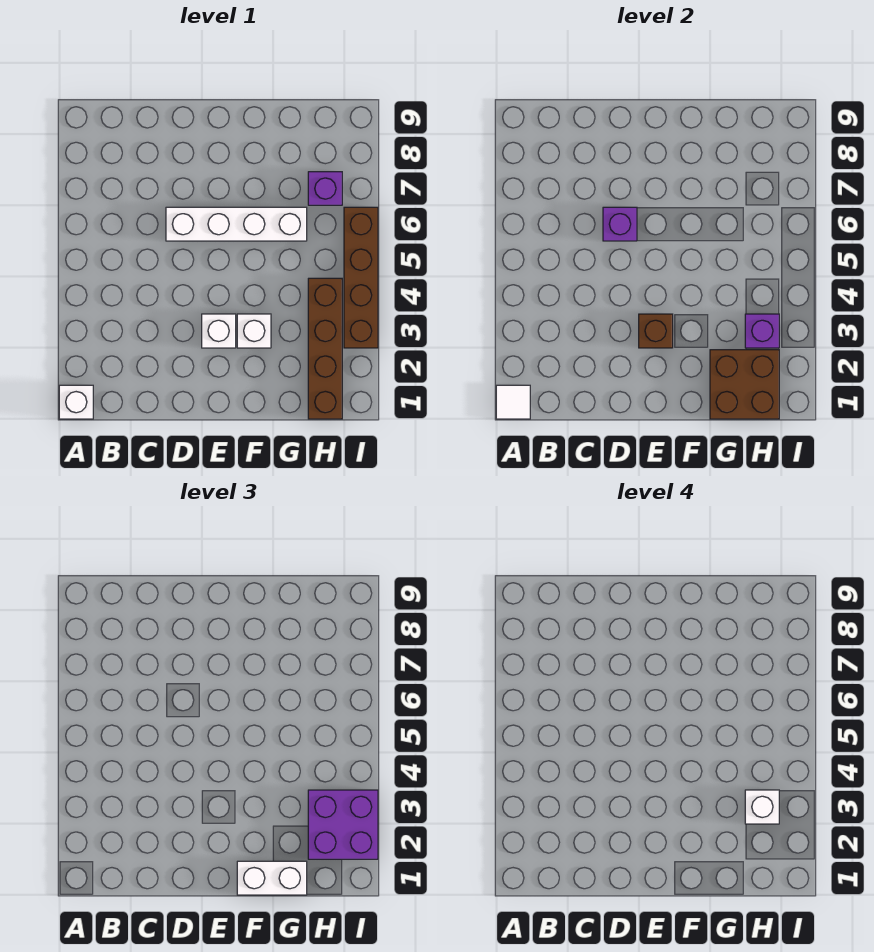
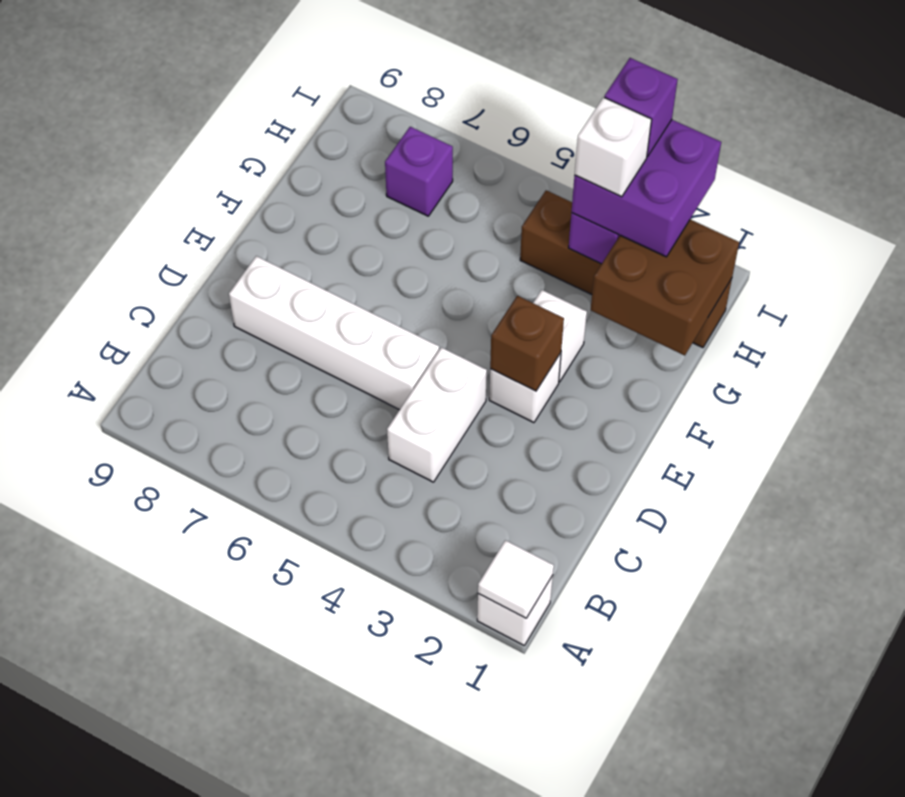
white 1x4 brick [166,207,307,241] -> white 1x4 brick turned to [229,256,439,410]
purple 1x1 brick [603,207,637,241] -> purple 1x1 brick moved to [604,58,678,157]
white 1x2 brick [237,861,307,895] -> white 1x2 brick moved to [387,348,487,482]
brown 1x4 brick [344,207,378,348] -> none

